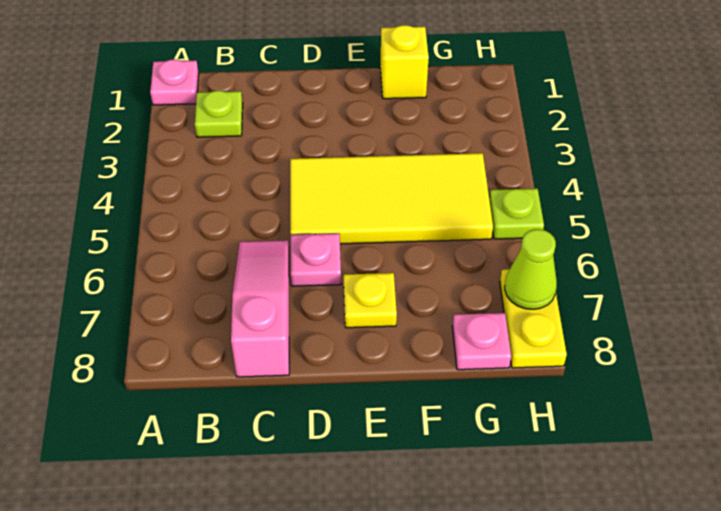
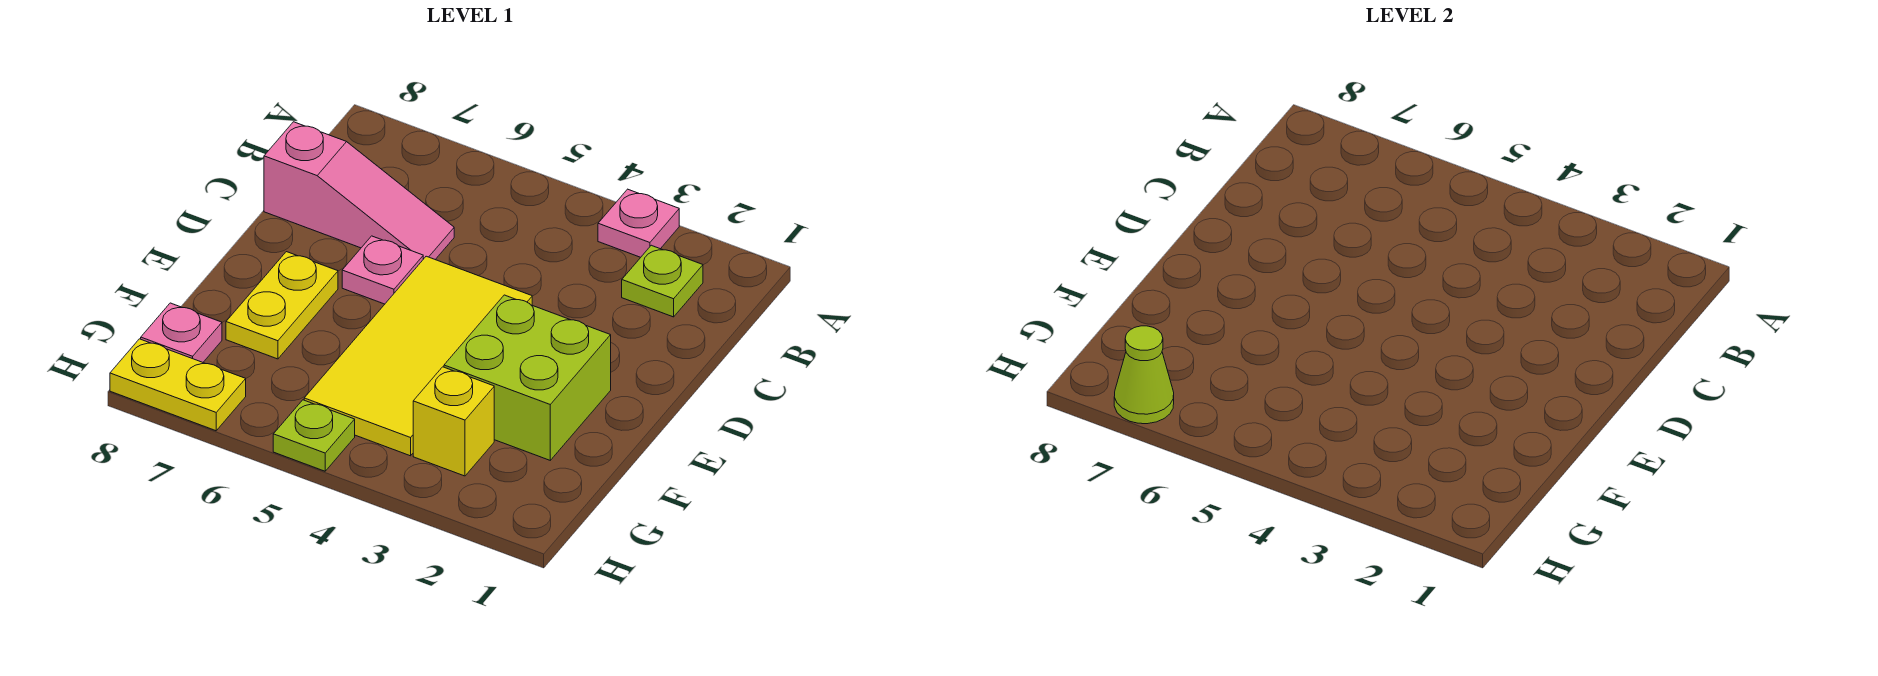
pink 1x1 plate [150,59,199,105] -> pink 1x1 plate moved to [598,189,679,257]
none -> lime 2x2 brick [444,295,611,460]
yellow 1x1 plate [344,273,397,328] -> yellow 1x2 plate [226,252,338,359]
yellow 1x1 brick [380,25,429,99] -> yellow 1x1 brick moved to [413,367,494,476]

